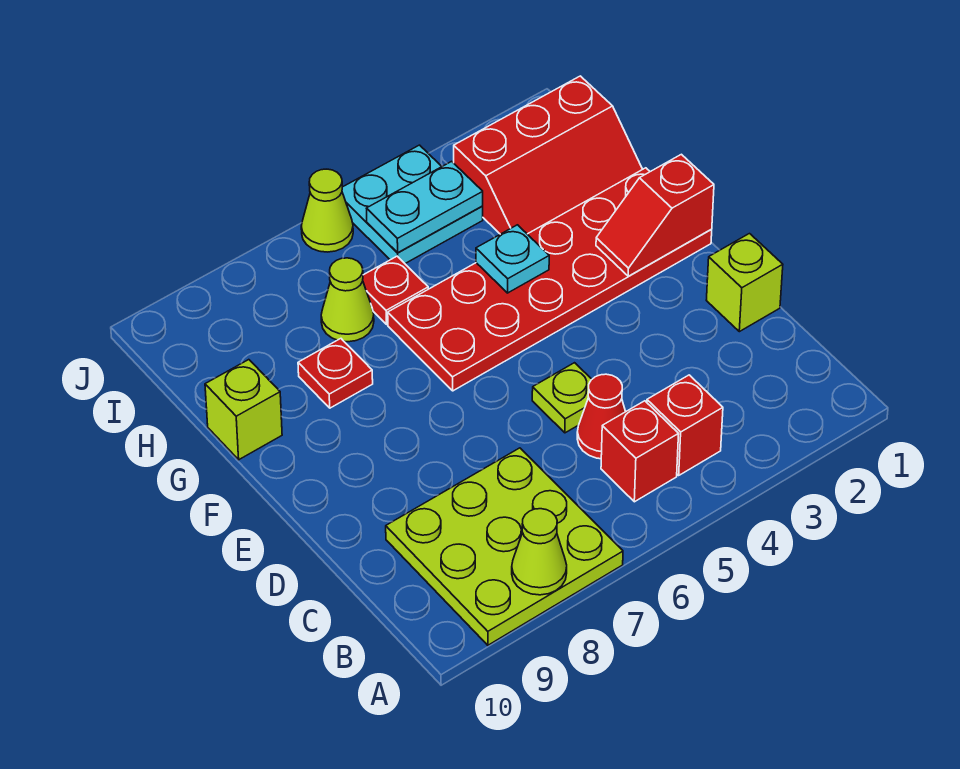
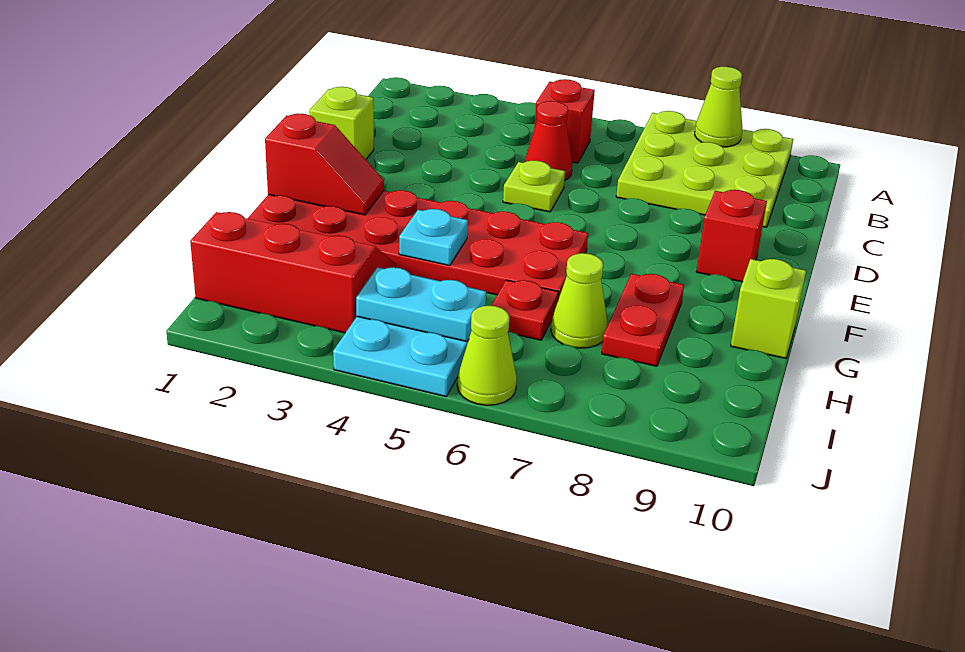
red 1x1 brick [647,375,723,475] -> red 1x1 brick moved to [696,190,767,282]
red 1x1 plate [298,339,373,408] -> red 1x2 plate [602,274,684,366]

